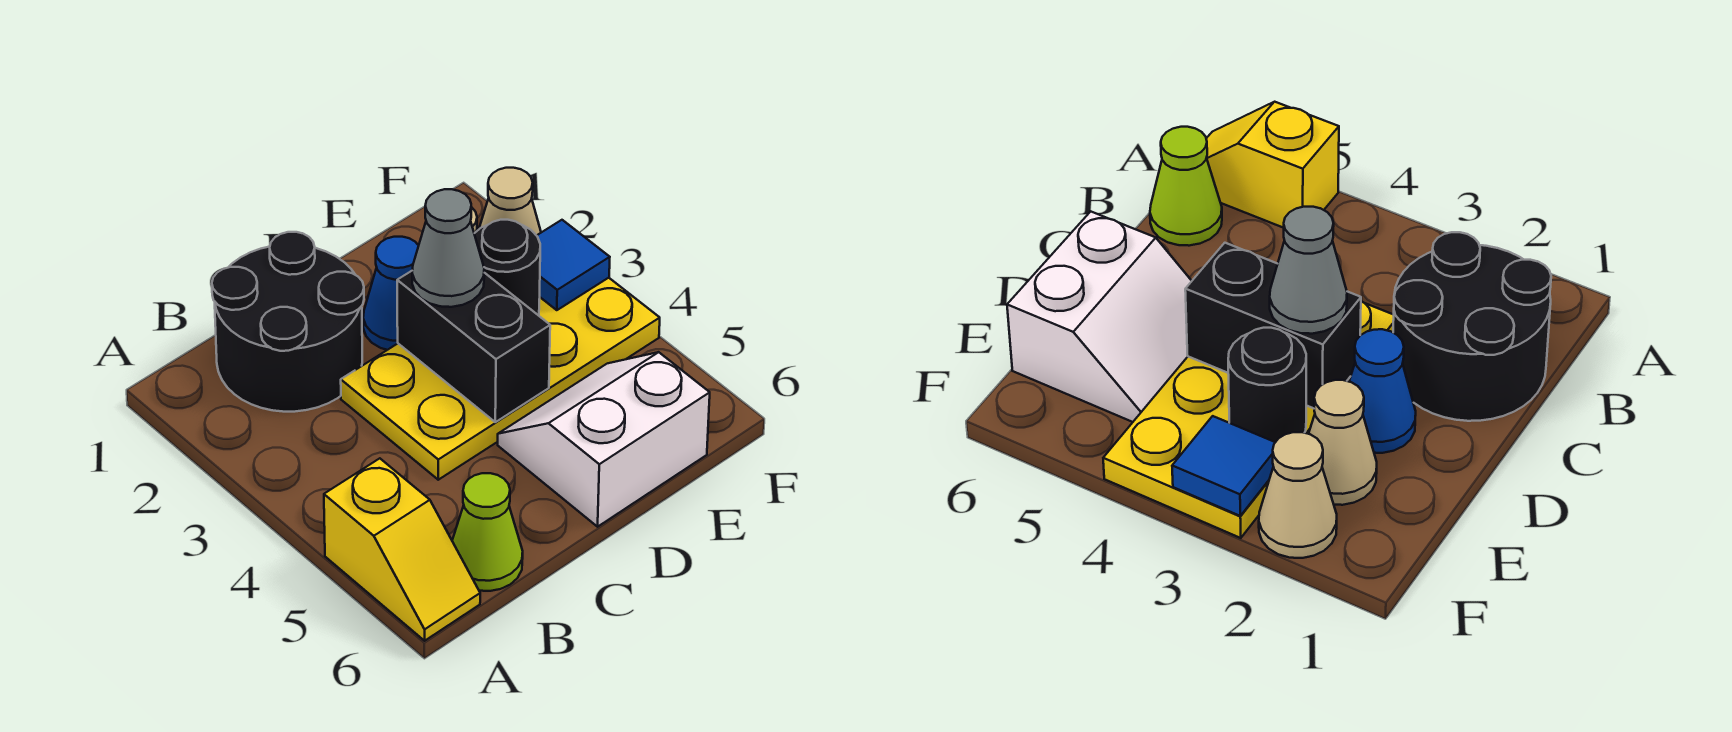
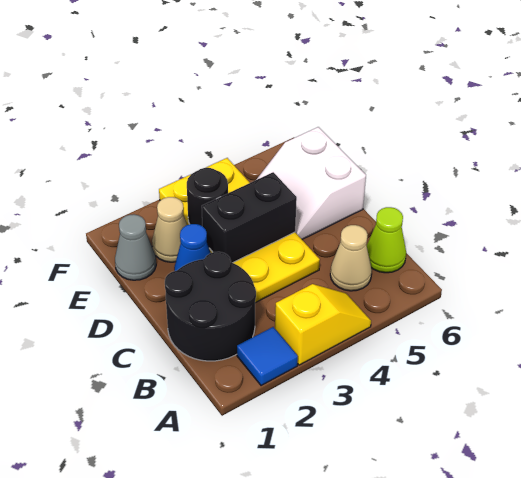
yellow 1x2 slope [324,458,480,641] -> yellow 1x2 slope moved to [275,284,371,365]
grey 1x1 cone [412,189,484,307] -> grey 1x1 cone moved to [115,214,156,280]
tan 1x1 cone [479,168,541,236] -> tan 1x1 cone moved to [330,225,372,291]
blue 1x1 tile [537,220,610,310] -> blue 1x1 tile moved to [237,327,298,386]

